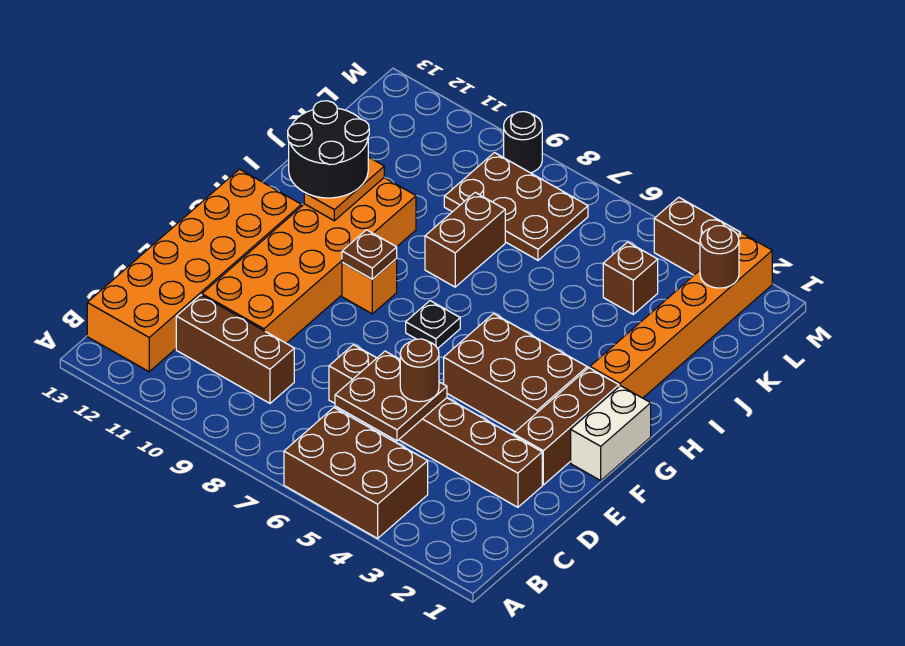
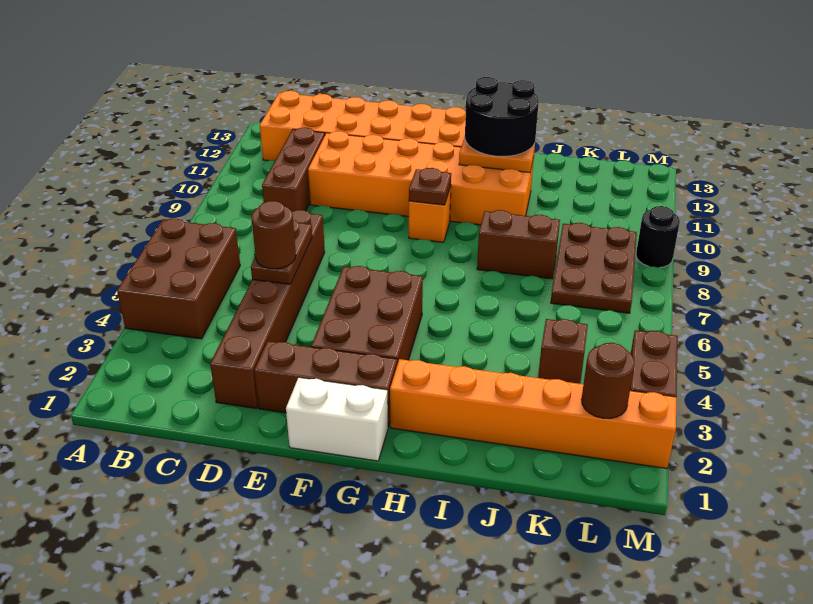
brown 2x2 plate [335,351,447,441] -> brown 1x2 plate [251,220,312,284]
black 1x1 plate [406,301,460,348] -> none

